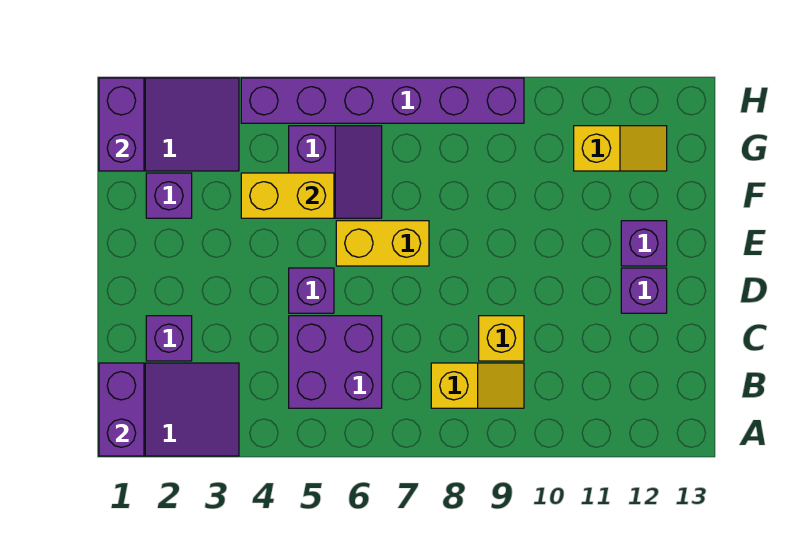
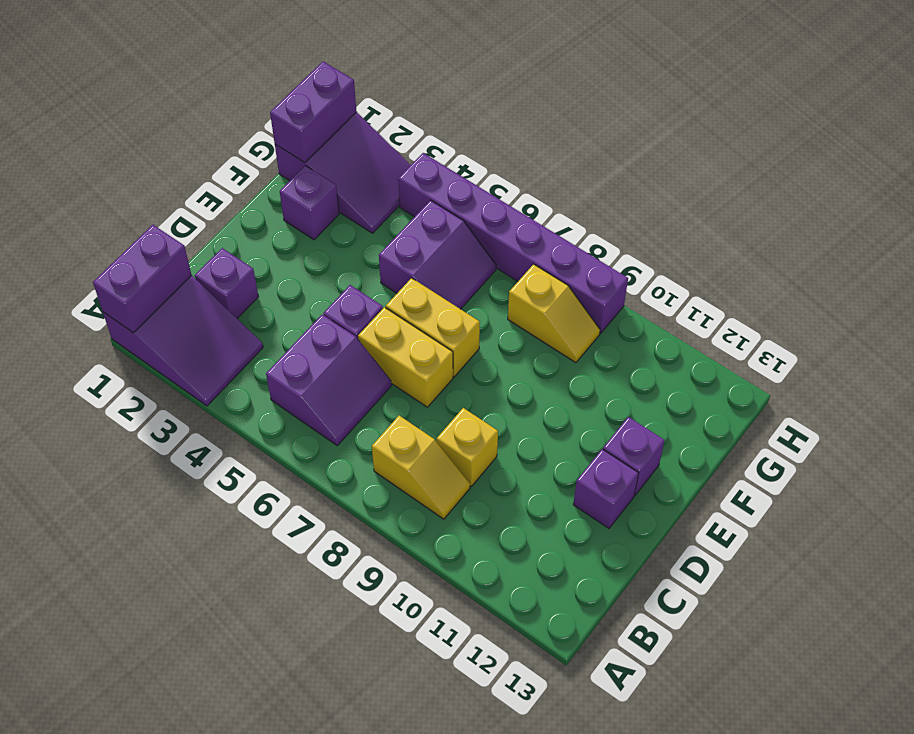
purple 2x2 brick [289,316,382,408] -> purple 2x2 slope [266,314,392,445]
yellow 1x2 brick [241,173,334,218] -> yellow 1x2 brick moved to [358,307,453,407]
yellow 1x2 slope [574,126,667,171] -> yellow 1x2 slope moved to [508,264,600,363]

